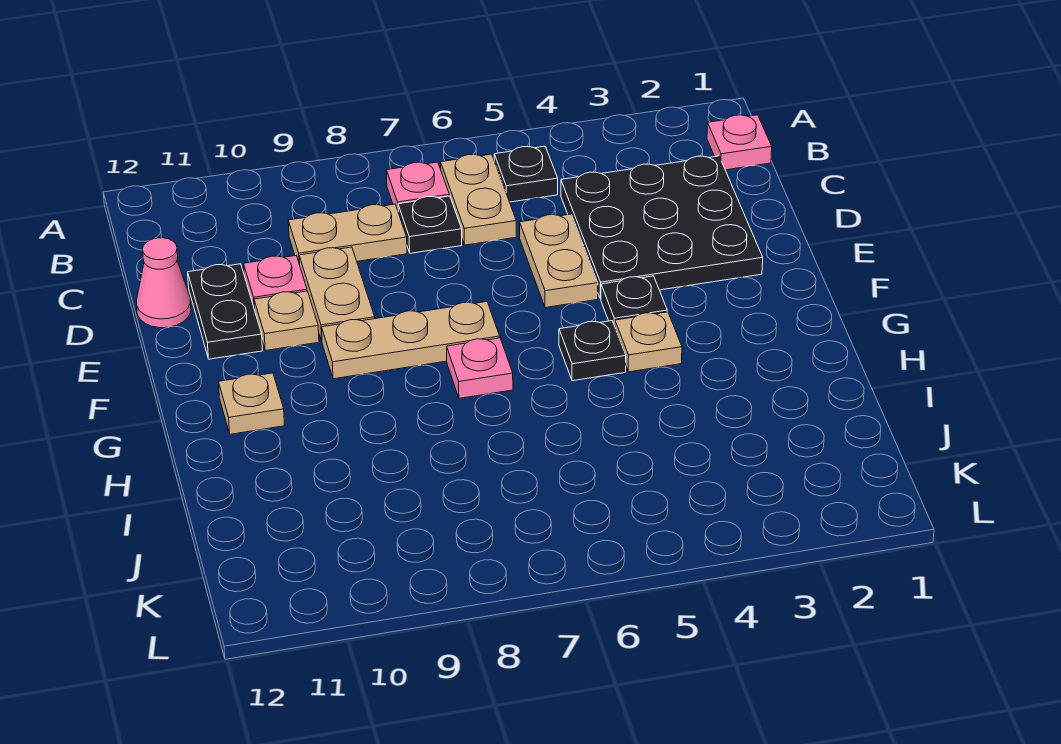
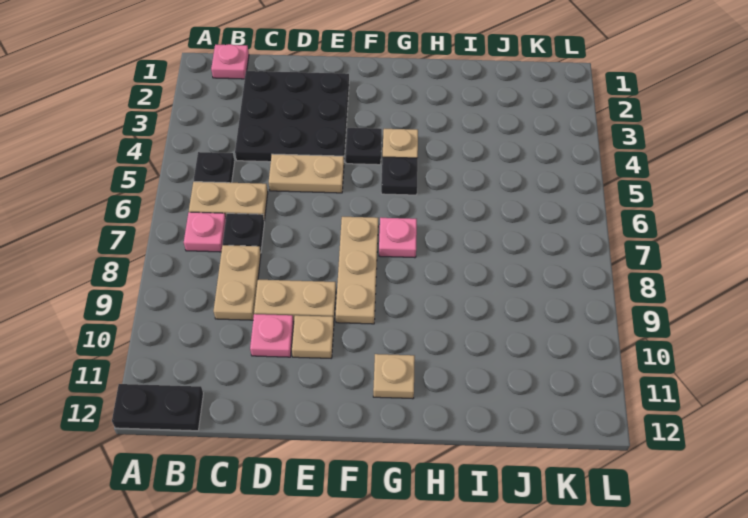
black 1x2 plate [188,264,262,359] -> black 1x2 plate moved to [112,384,203,431]
pink 1x1 cone [137,238,191,328] -> none

